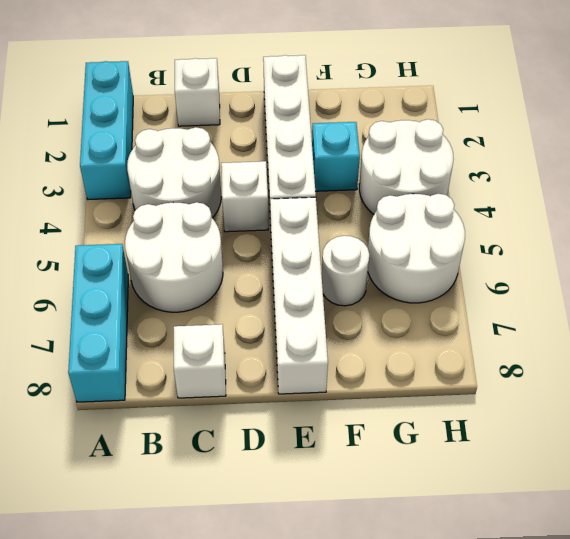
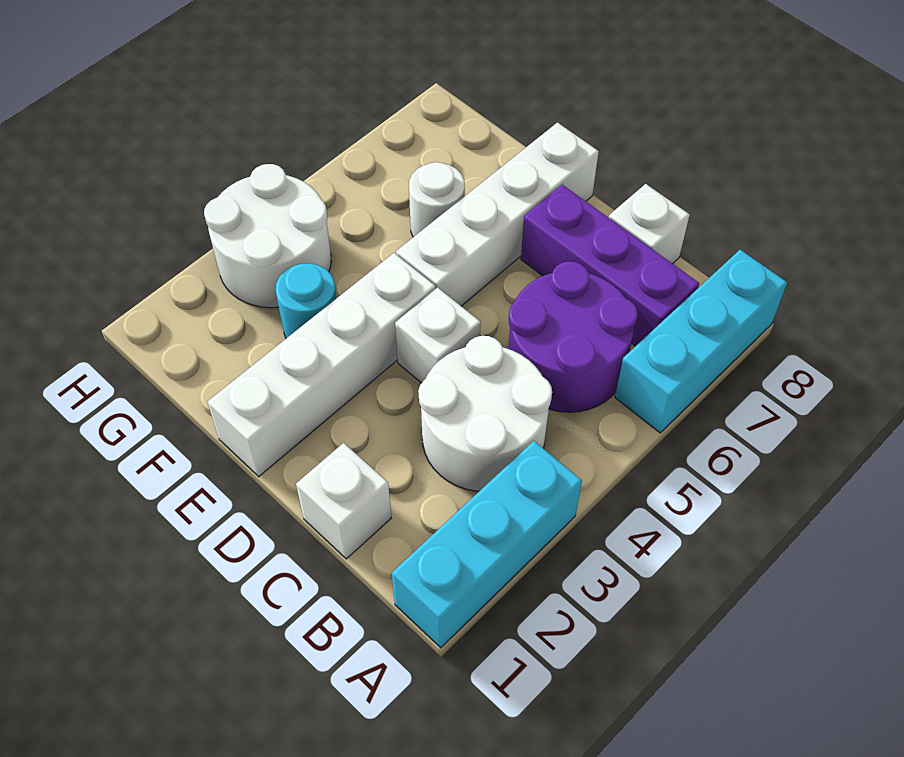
white 2x2 round brick [125,202,223,312] -> purple 2x2 round brick [509,262,638,412]
none -> purple 1x3 brick [521,185,699,346]
cyan 1x1 brick [312,122,360,191] -> cyan 1x1 round brick [276,263,337,338]
white 2x2 round brick [368,194,465,303] -> none

